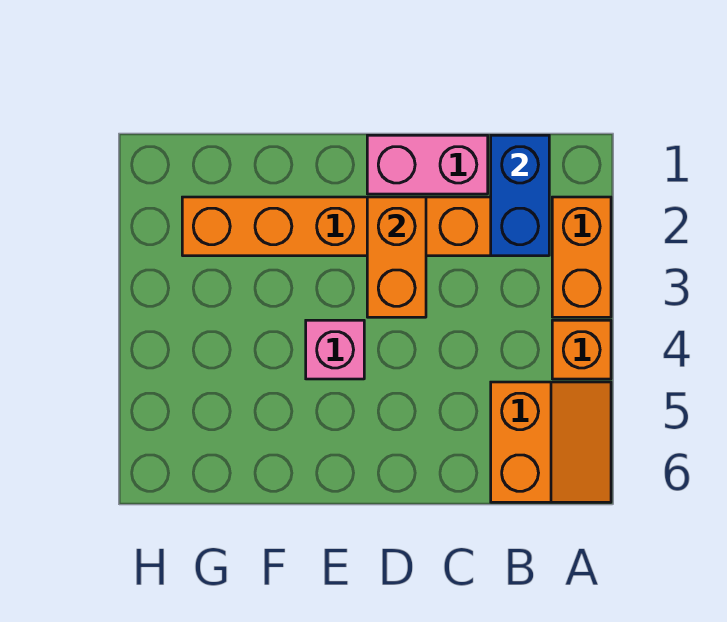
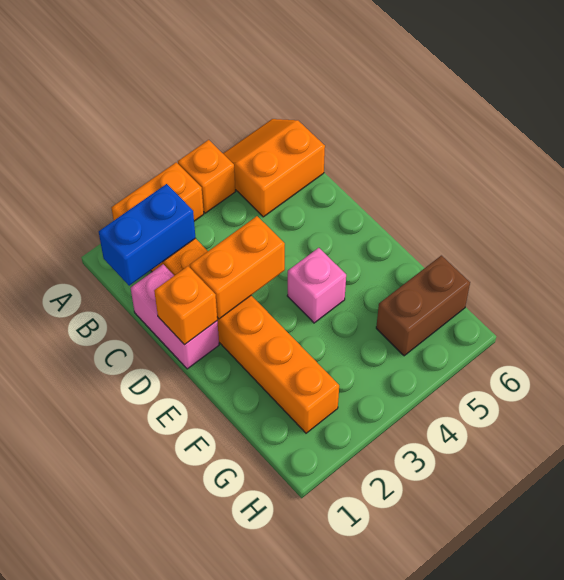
none -> orange 1x1 brick [154,266,217,345]
none -> brown 1x2 brick [376,256,470,356]

